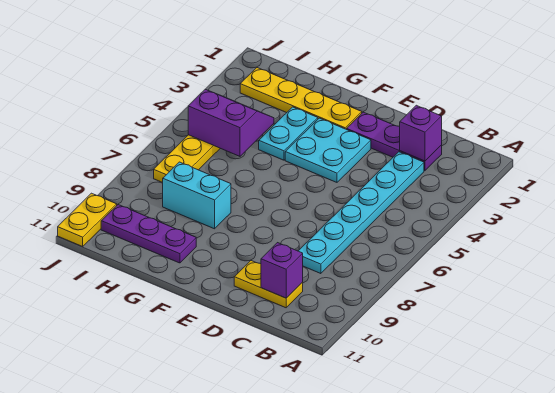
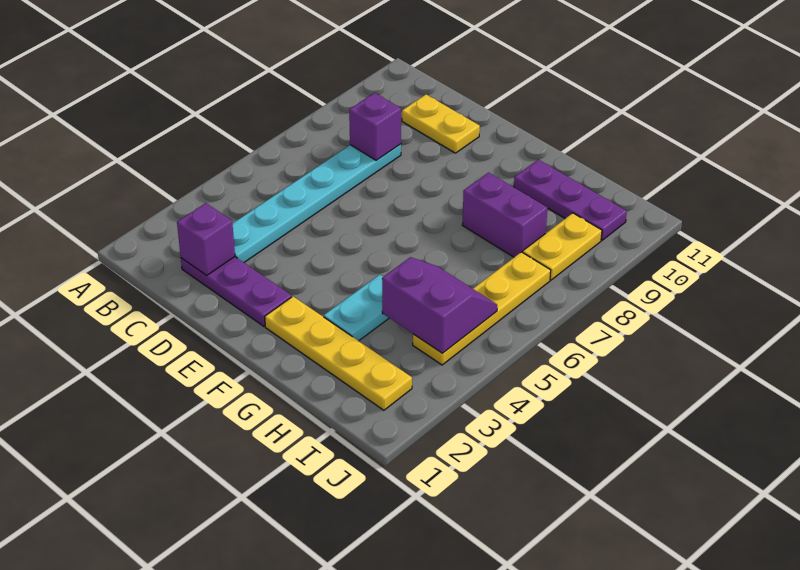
purple 1x1 brick [261,243,303,298] -> purple 1x1 brick moved to [349,93,401,160]
cyan 2x2 plate [285,118,371,182] -> none
cyan 1x2 brick [163,162,231,229] -> purple 1x2 brick [462,173,547,257]
purple 2x2 slope [188,89,274,156] -> purple 2x2 slope turned to [382,257,497,353]
yellow 1x2 plate [58,193,117,246] -> yellow 1x2 plate moved to [523,213,602,280]

